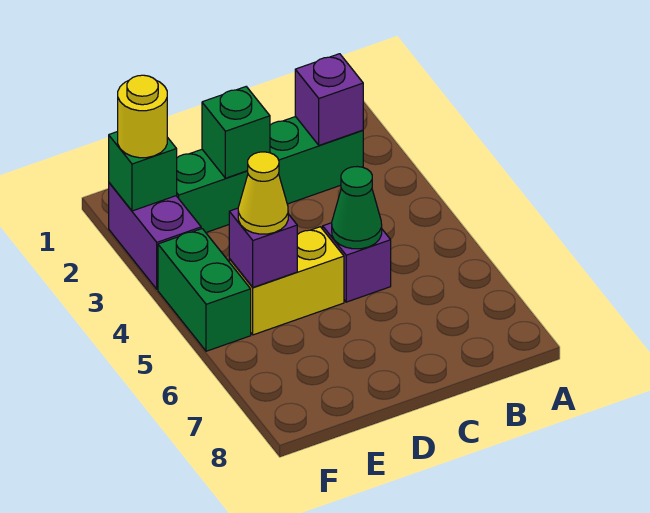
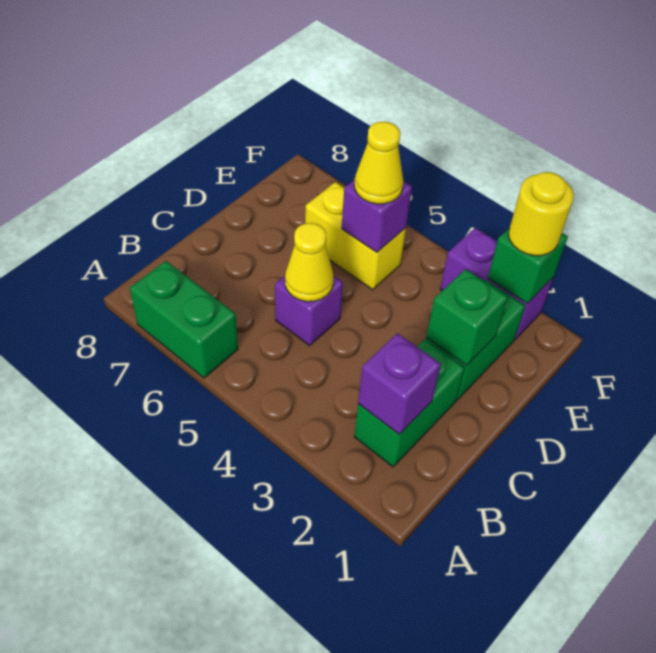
green 1x1 cone [332,167,382,249] -> yellow 1x1 cone [285,223,333,302]
yellow 1x2 brick [229,227,344,335] -> yellow 1x2 brick turned to [305,182,406,290]
green 1x2 brick [158,229,251,351] -> green 1x2 brick moved to [130,261,238,378]

